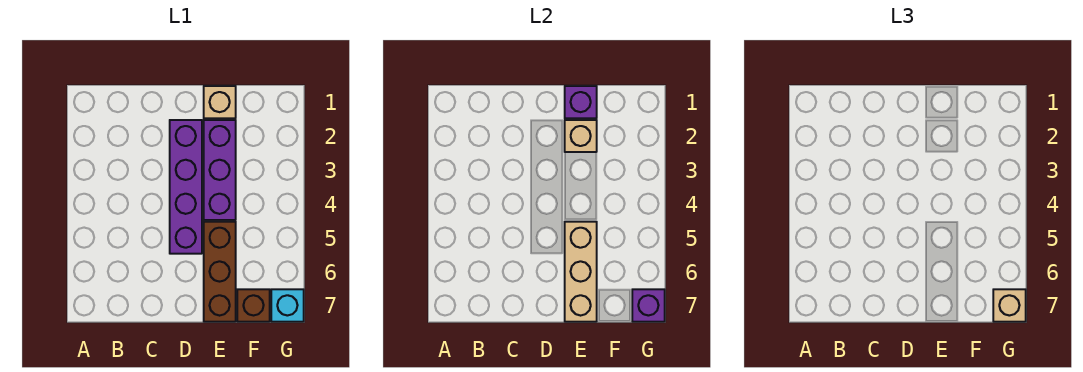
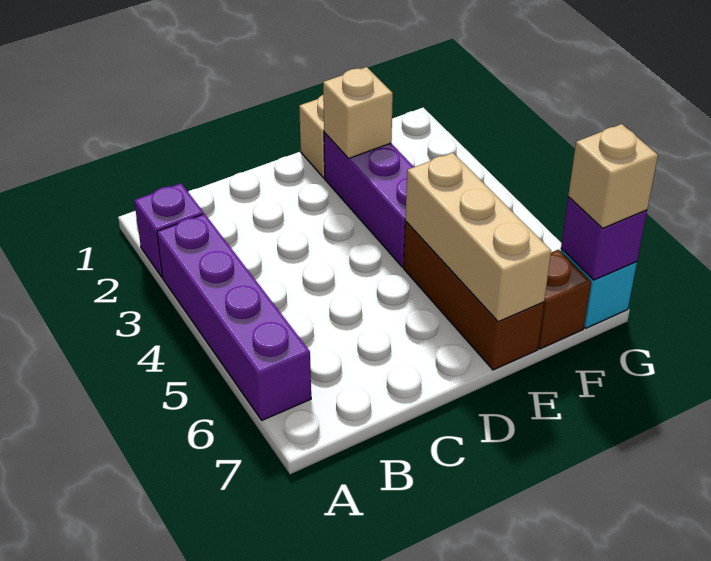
purple 1x4 brick [170,120,202,254] -> purple 1x4 brick moved to [157,214,311,420]
purple 1x1 brick [565,86,597,118] -> purple 1x1 brick moved to [134,183,204,277]

